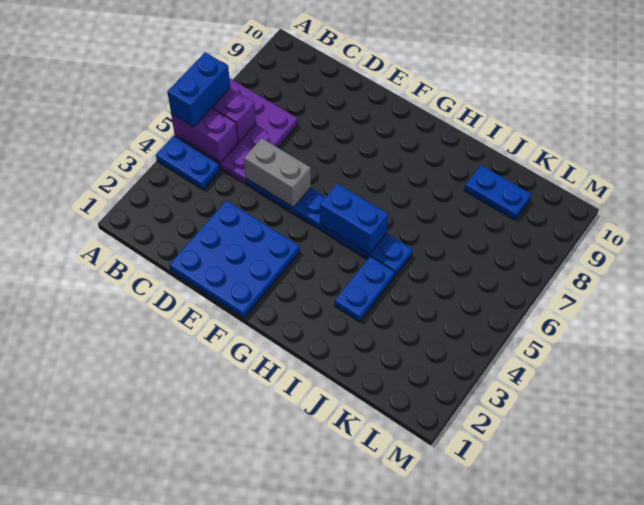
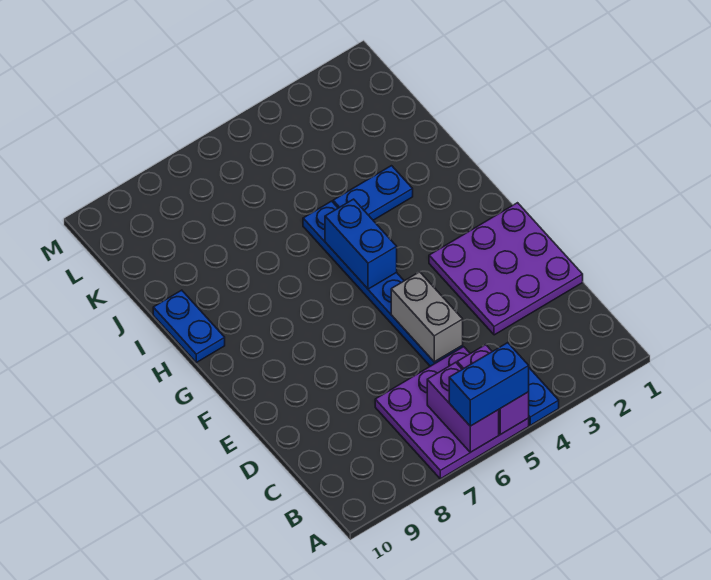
blue 3x3 plate [169,200,300,318] -> purple 3x3 plate [429,203,583,335]
blue 1x2 plate [464,165,531,220] -> blue 1x2 plate moved to [153,290,225,362]

